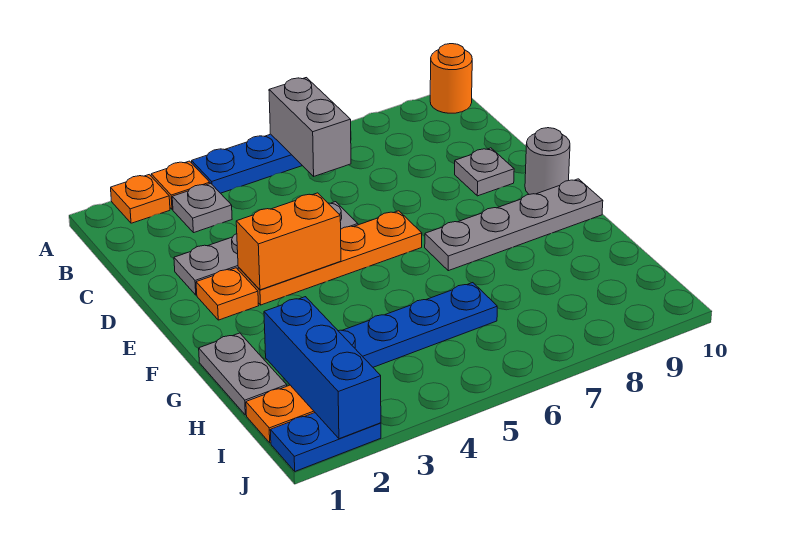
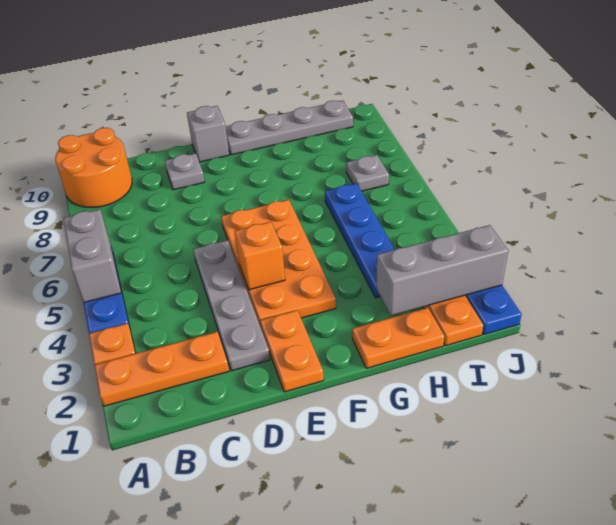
orange 1x1 plate [111,175,170,223] -> orange 1x3 plate [94,332,229,406]
grey 1x2 brick [269,78,351,176] -> grey 1x2 brick turned to [63,209,121,303]
orange 1x1 round brick [430,44,472,113] -> orange 2x2 round brick [55,128,132,207]
grey 1x1 plate [172,183,232,233] -> grey 1x1 plate moved to [346,155,389,191]
orange 1x1 plate [196,268,259,320] -> orange 1x2 plate [260,310,324,392]
orange 1x4 plate [238,211,422,305] -> orange 2x4 plate [221,200,336,327]
orange 1x2 brick [236,193,341,290] -> orange 1x1 brick [235,222,285,290]
grey 1x1 round brick [525,128,570,194] -> grey 1x1 brick [187,106,229,162]
grey 1x4 plate [425,179,603,271] -> grey 1x4 plate turned to [225,100,353,155]
grey 1x2 plate [199,333,287,415] -> orange 1x2 plate [352,308,444,368]
blue 1x3 brick [264,297,381,439] -> grey 1x3 brick [376,225,508,316]

